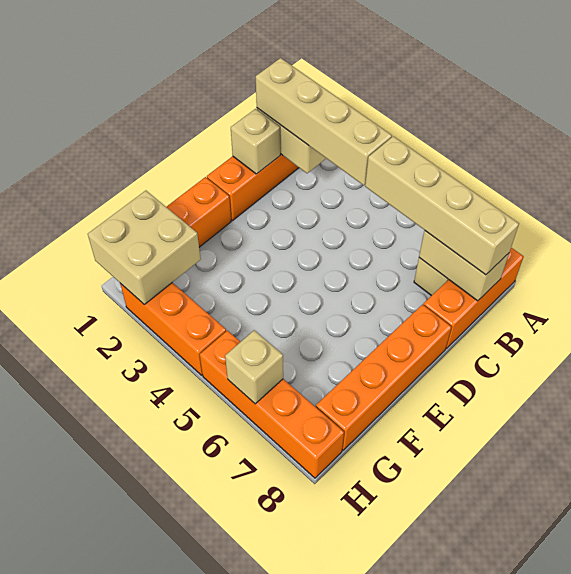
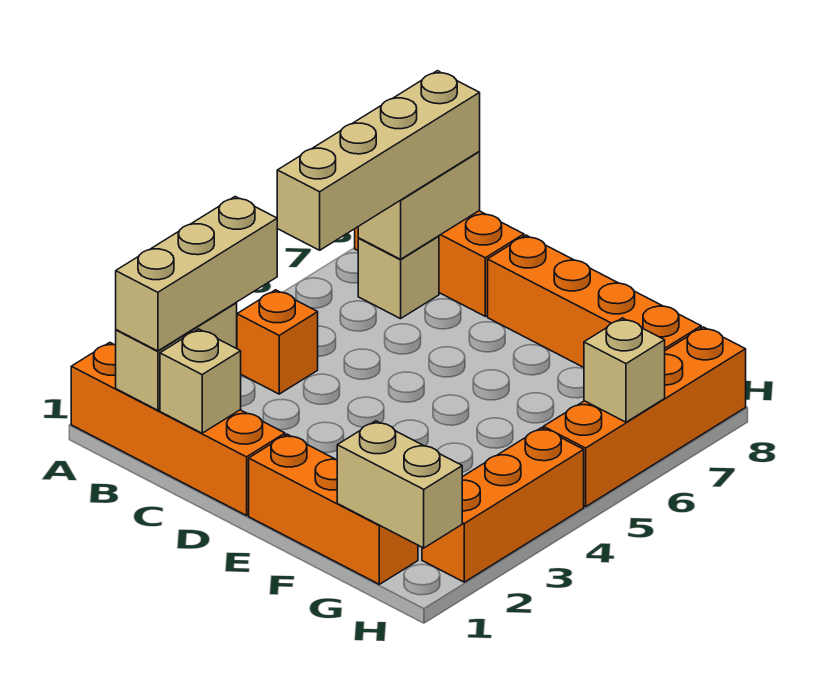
tan 1x4 brick [256,58,392,185] -> tan 1x3 brick [116,197,277,351]
none -> orange 1x1 brick [237,290,318,394]
tan 2x2 brick [88,191,201,304] -> tan 1x2 brick [337,421,462,548]

